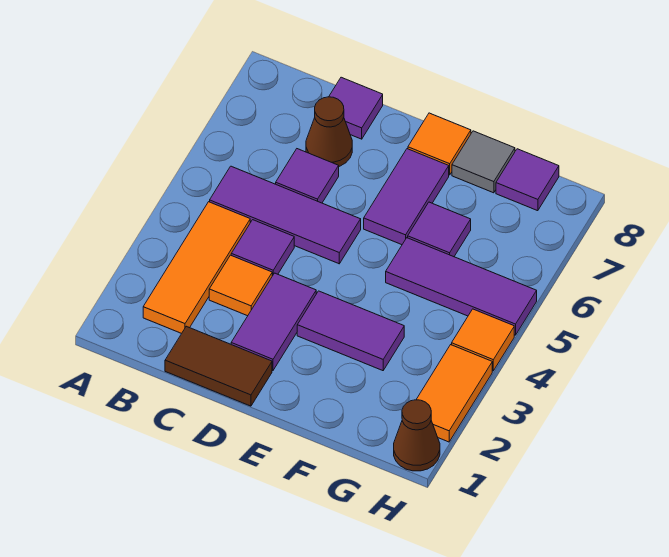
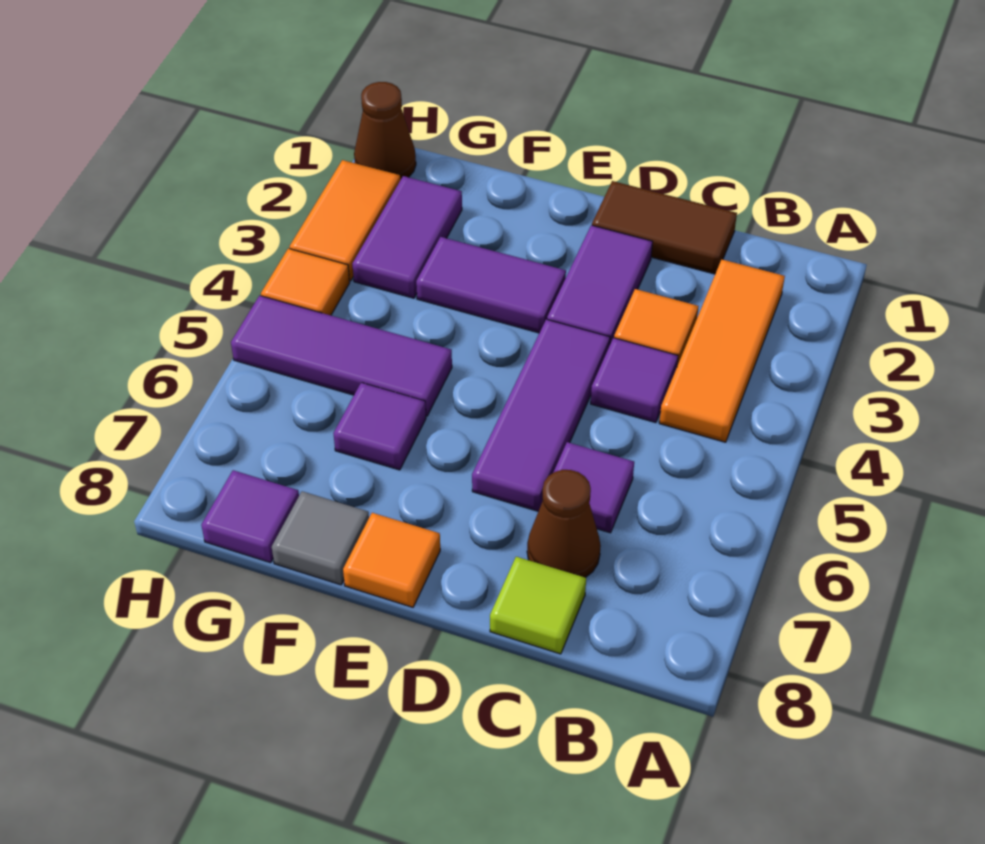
purple 1x3 tile [210,166,361,264] -> purple 1x3 tile turned to [472,319,610,511]
purple 1x1 tile [329,77,383,139] -> lime 1x1 tile [490,557,586,654]
purple 1x2 tile [364,149,449,245] -> purple 1x2 tile moved to [352,176,462,298]

